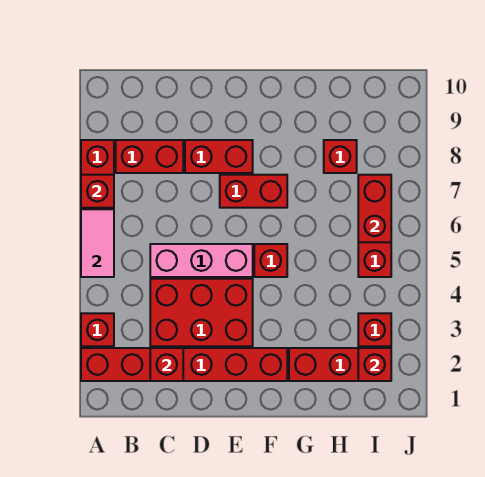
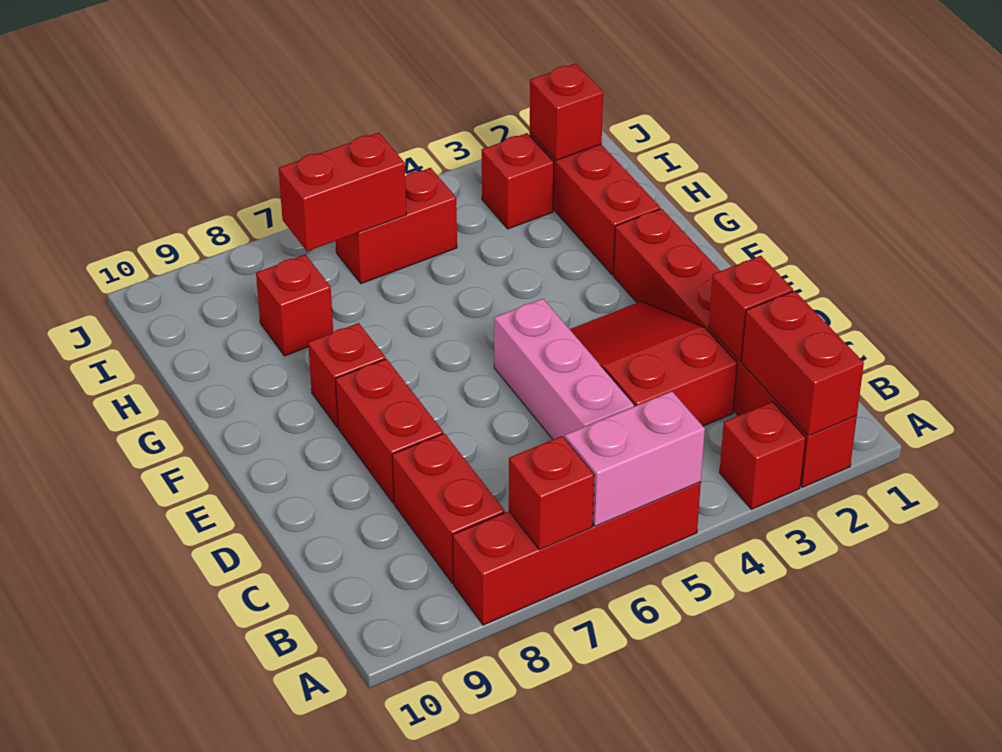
pink 1x2 tile [81,209,114,277] -> pink 1x2 brick [565,391,705,526]
red 2x3 brick [150,279,253,346] -> red 2x3 slope [570,301,737,426]
red 1x2 brick [220,175,287,208] -> red 1x2 brick moved to [742,291,864,436]
red 1x1 brick [254,244,287,277] -> red 1x1 brick moved to [308,323,385,427]

